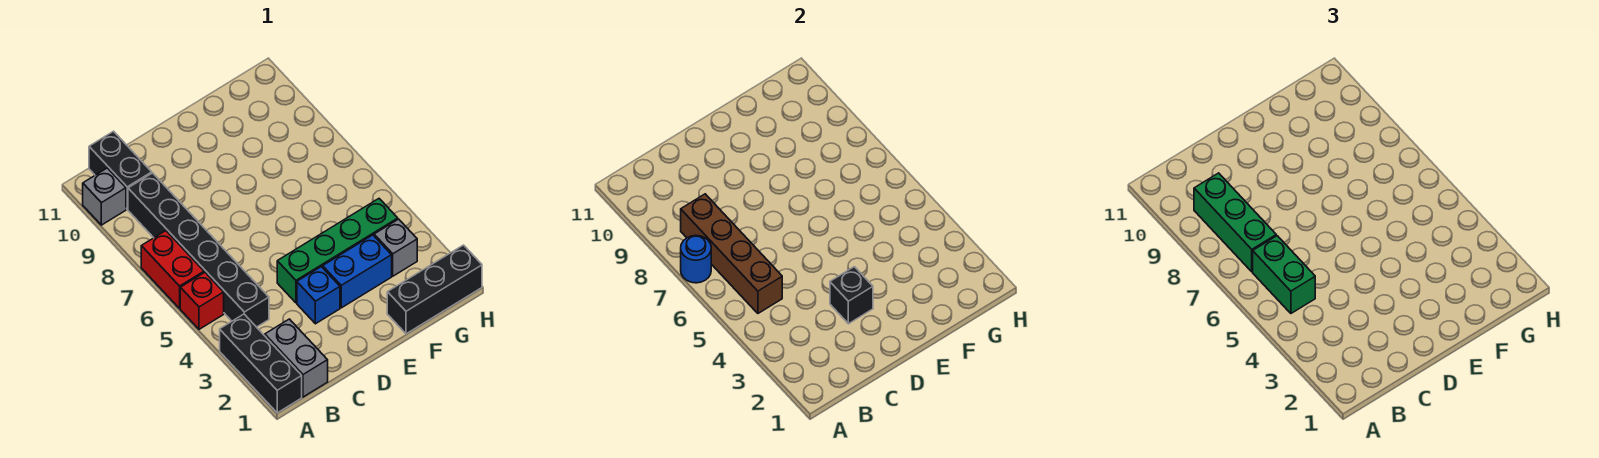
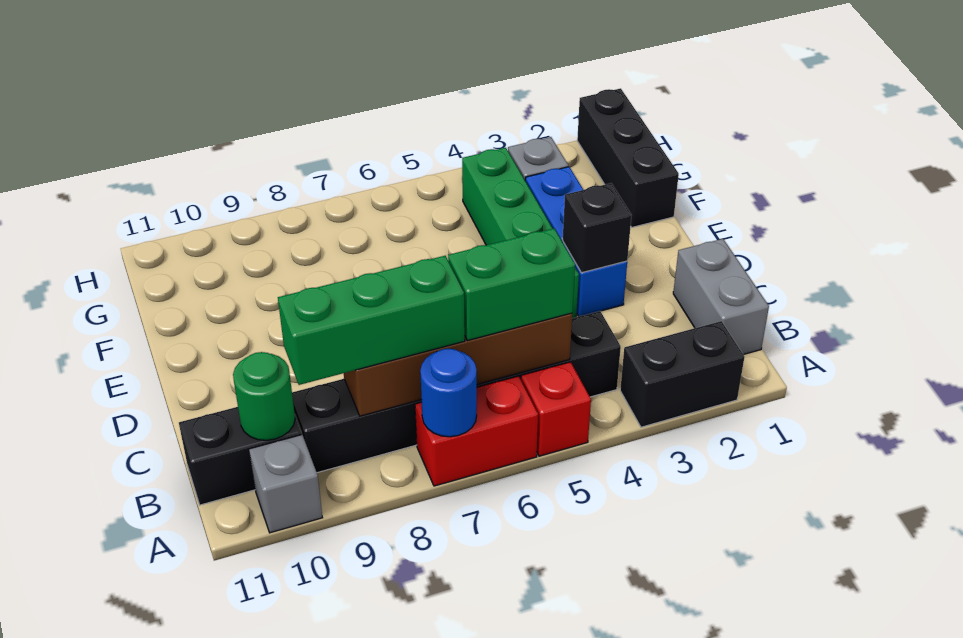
black 1x3 brick [220,314,302,413] -> black 1x2 brick [620,321,744,427]
grey 1x2 brick [265,319,328,397] -> grey 1x2 brick turned to [673,239,769,355]
none -> green 1x1 round brick [233,352,295,440]

